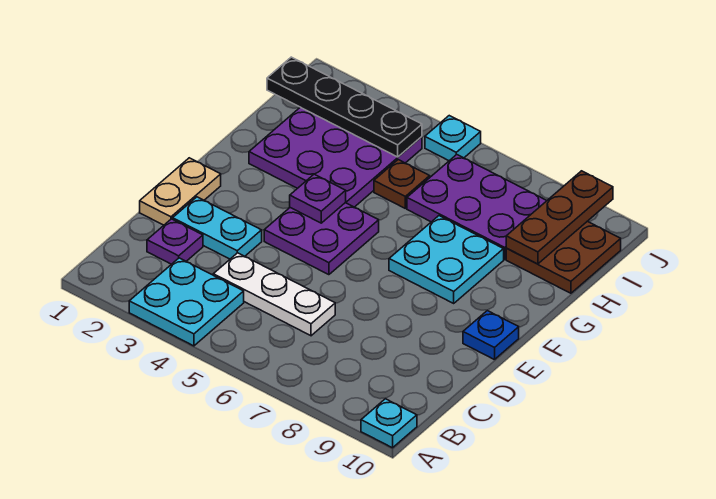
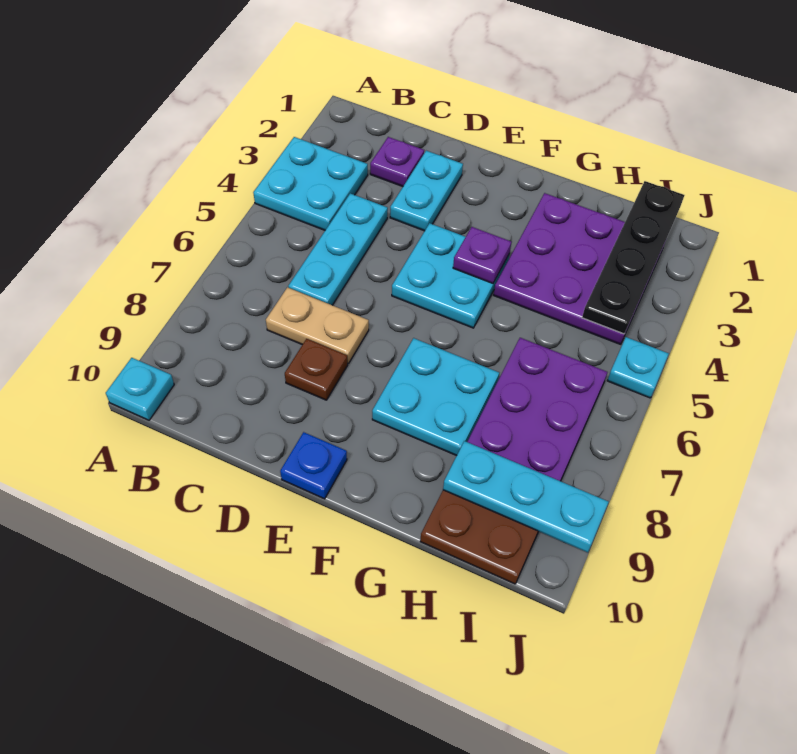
white 1x3 plate [213,253,335,336] -> cyan 1x3 plate [288,193,388,305]
tan 1x2 plate [140,158,221,225] -> tan 1x2 plate moved to [266,287,369,364]
purple 2x2 plate [264,203,379,275] -> cyan 2x2 plate [392,223,509,328]
brown 1x1 plate [374,160,430,208] -> brown 1x1 plate moved to [285,339,348,400]
brown 1x3 plate [506,171,613,264] -> cyan 1x3 plate [443,441,609,552]

